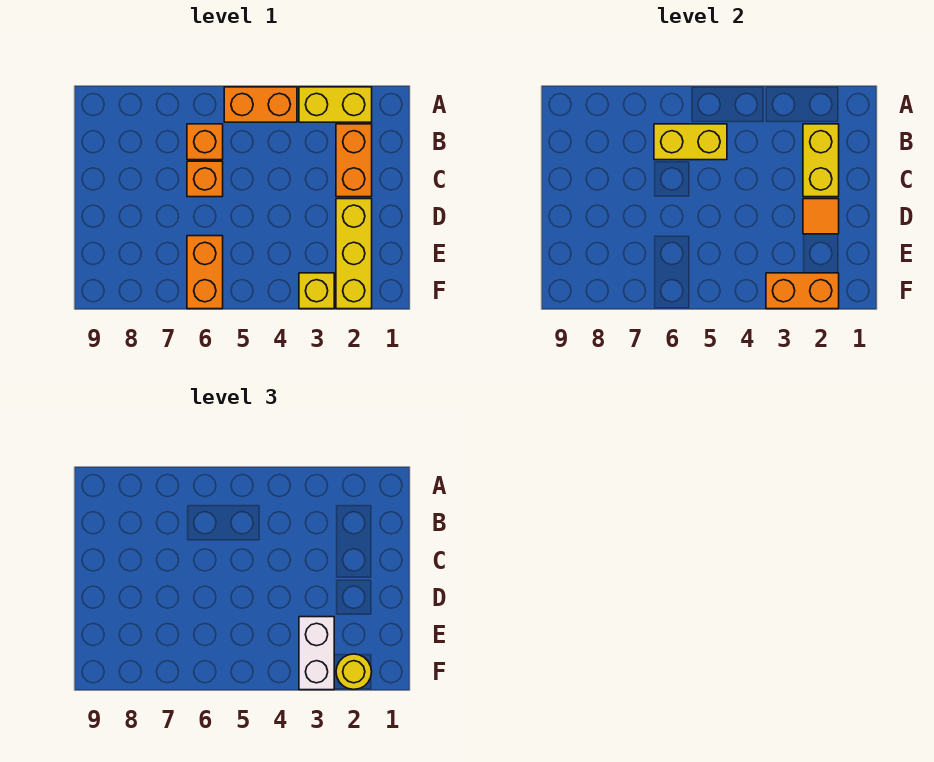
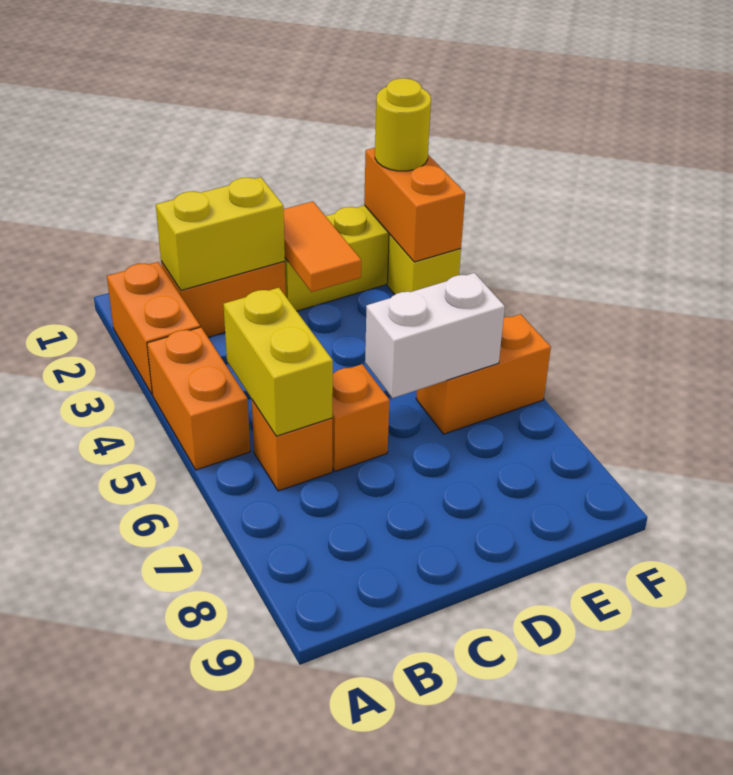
yellow 1x2 brick [299,87,372,122] -> orange 1x2 brick [107,262,200,395]
orange 1x1 tile [803,199,839,234] -> orange 1x2 tile [284,201,361,292]
white 1x2 brick [299,617,334,690] -> white 1x2 brick moved to [365,273,505,398]

